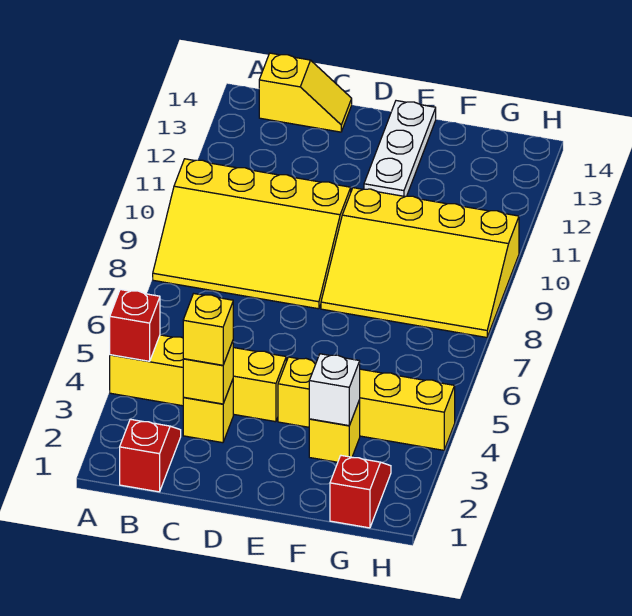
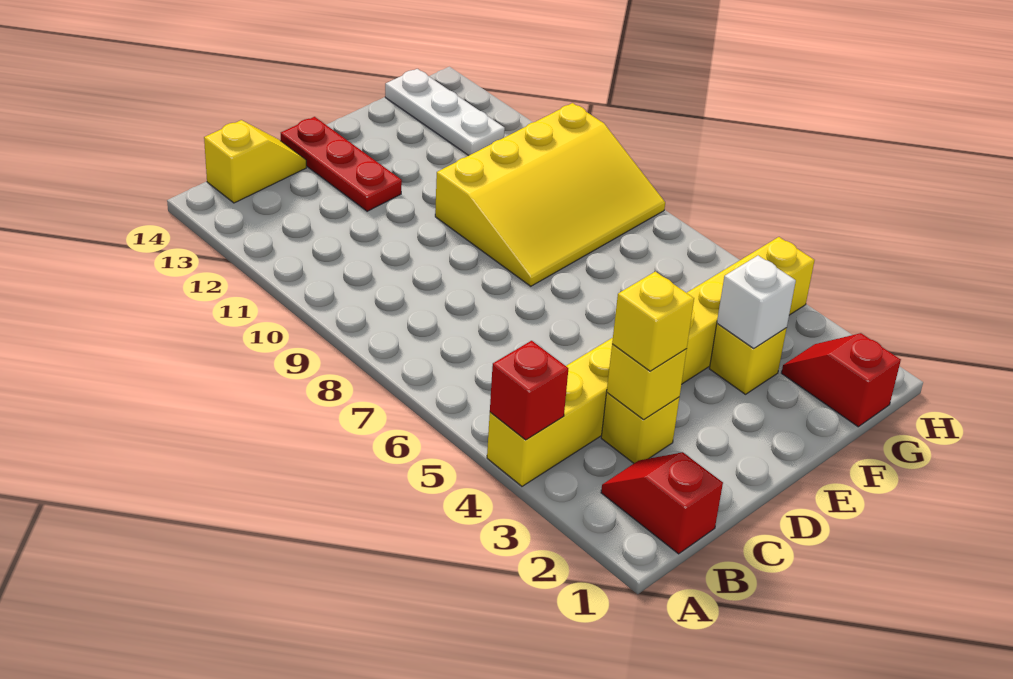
yellow 3x4 slope [153,159,351,309] -> none
none -> red 1x3 plate [281,117,402,211]
white 1x3 plate [364,101,436,197] -> white 1x3 plate moved to [385,69,505,156]

